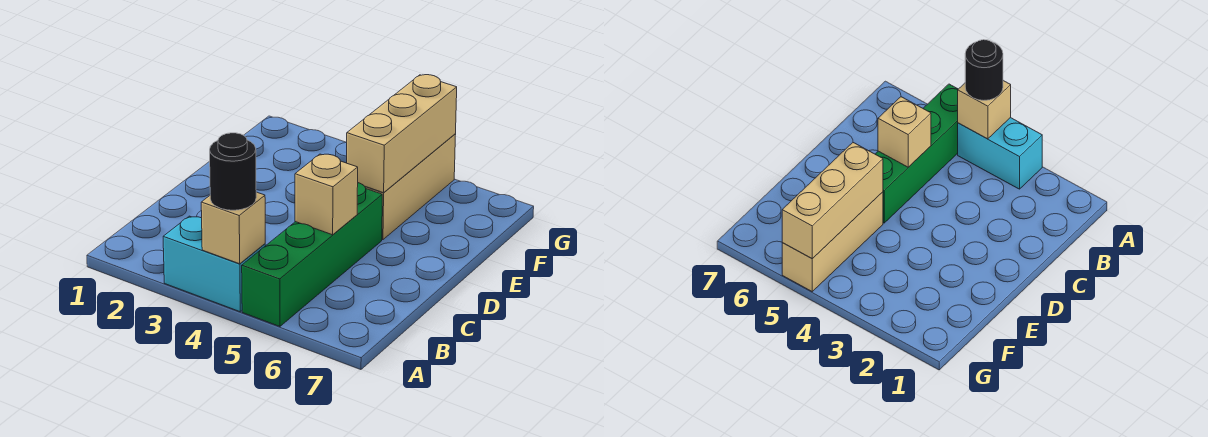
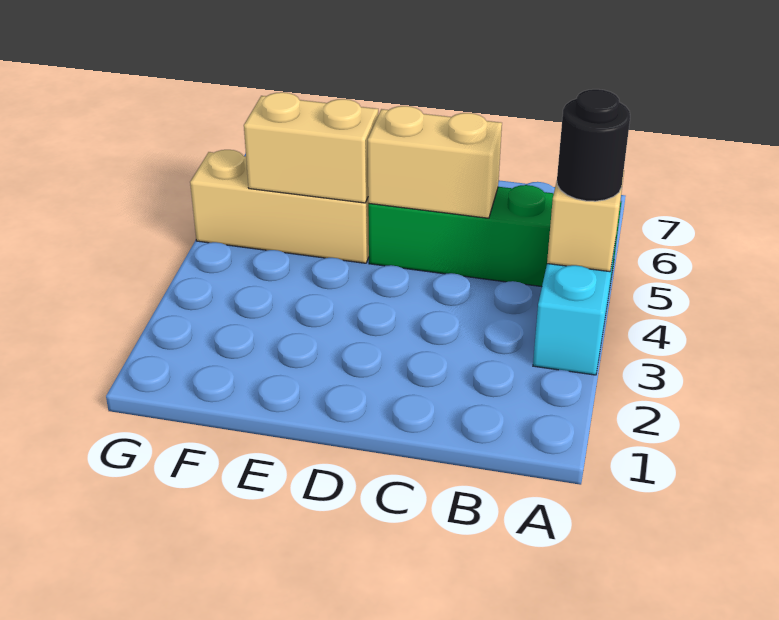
tan 1x1 brick [295,154,358,235] -> tan 1x2 brick [368,106,502,218]
tan 1x3 brick [346,75,457,193] -> tan 1x2 brick [244,92,378,203]

